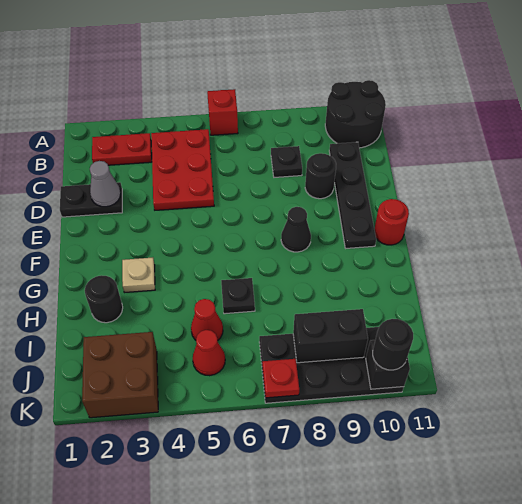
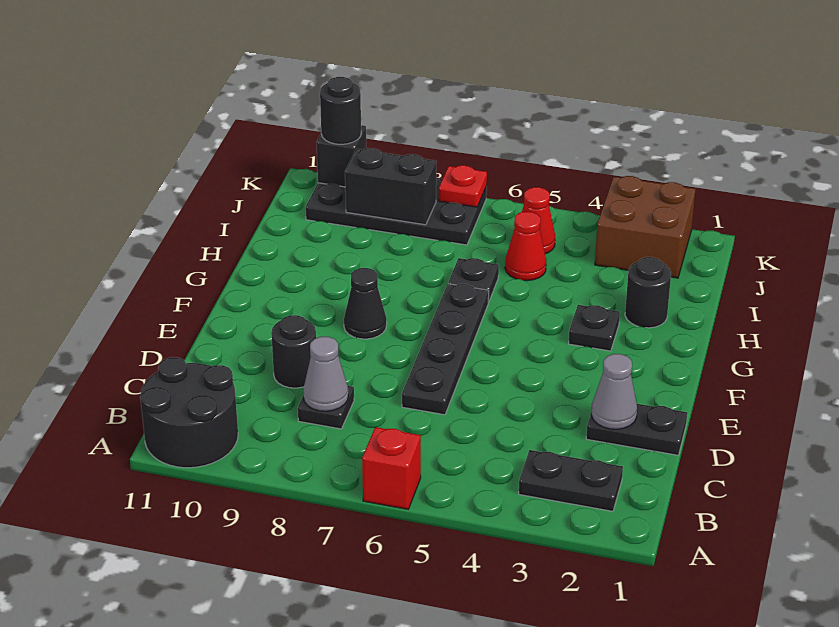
red 1x2 plate [92,133,152,165] -> black 1x2 plate [519,450,623,511]
red 2x3 plate [151,129,214,210] -> none
none -> grey 1x1 cone [303,337,348,411]
black 1x4 plate [329,142,376,248] -> black 1x4 plate moved to [402,284,489,415]
red 1x1 round brick [374,199,409,245] -> none
tan 1x1 plate [122,258,155,293] -> black 1x1 plate [569,305,620,351]

